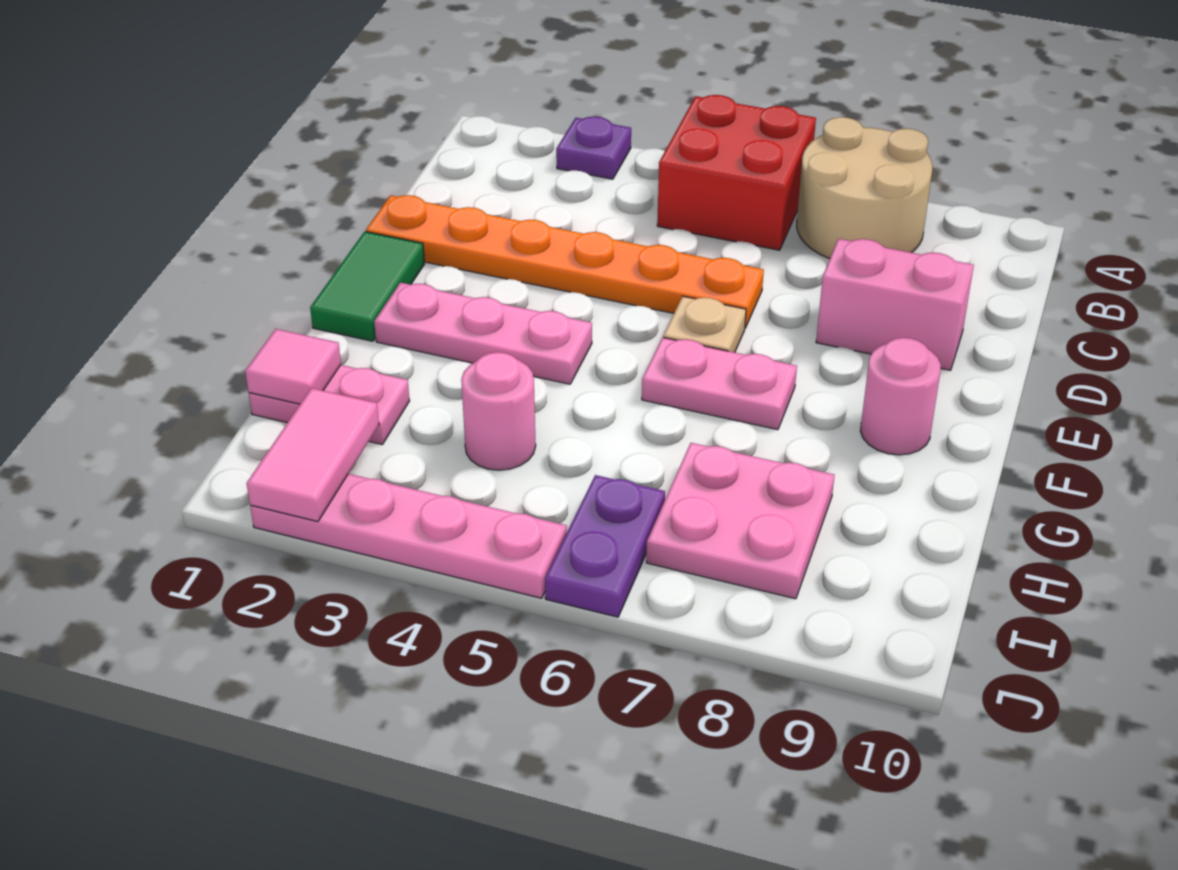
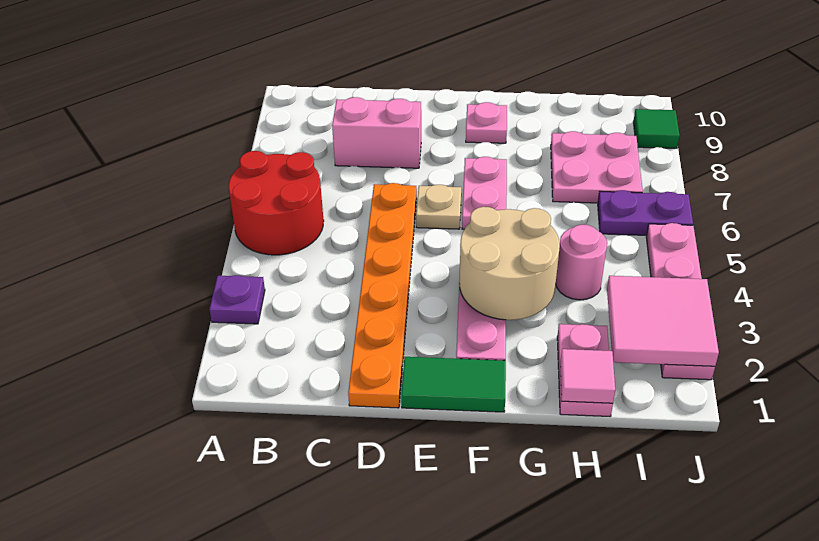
red 2x2 brick [657,95,816,250] -> red 2x2 round brick [228,151,324,255]
tan 2x2 round brick [797,117,932,259] -> tan 2x2 round brick moved to [459,207,560,320]
pink 1x2 brick [816,239,974,370] -> pink 1x2 brick turned to [332,97,421,168]
pink 1x1 round brick [860,338,941,455] -> pink 1x1 plate [466,102,507,143]
pink 1x2 tile [247,388,379,522] -> pink 2x2 tile [607,276,719,366]
none -> green 1x1 tile [633,109,680,148]

